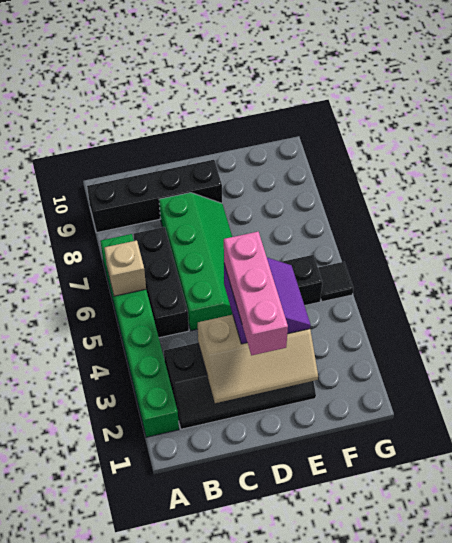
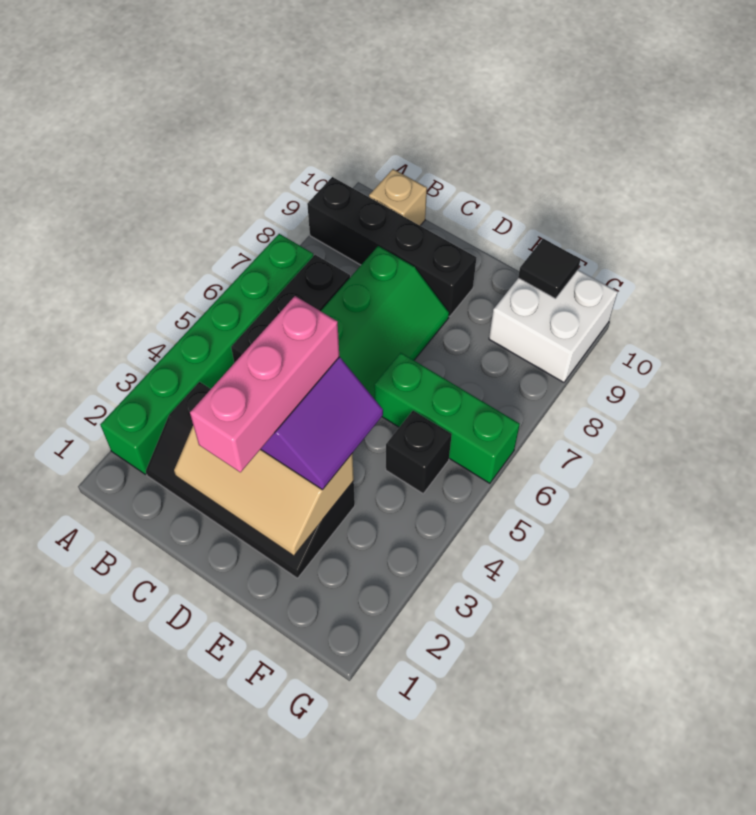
tan 1x1 brick [104,240,146,296] -> tan 1x1 brick moved to [369,169,427,226]
none -> green 1x3 brick [374,353,520,483]
none -> white 2x2 brick [489,270,618,382]
black 1x1 tile [318,262,353,302] -> black 1x1 tile moved to [518,239,581,299]

